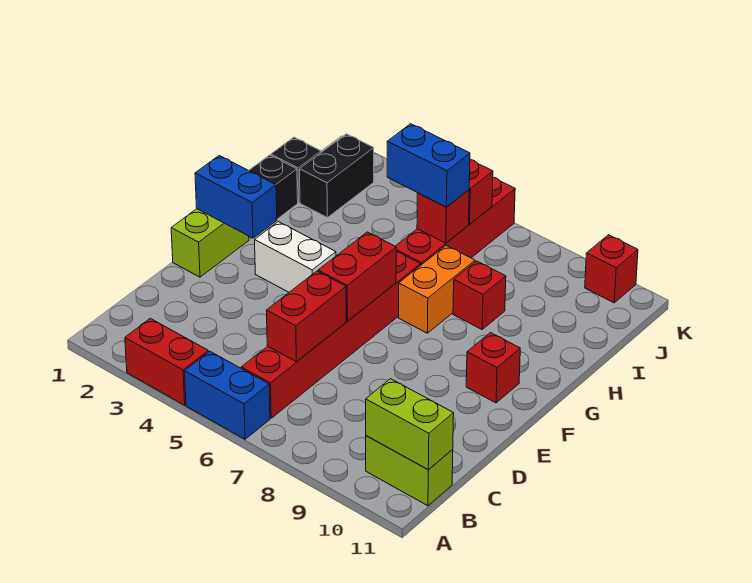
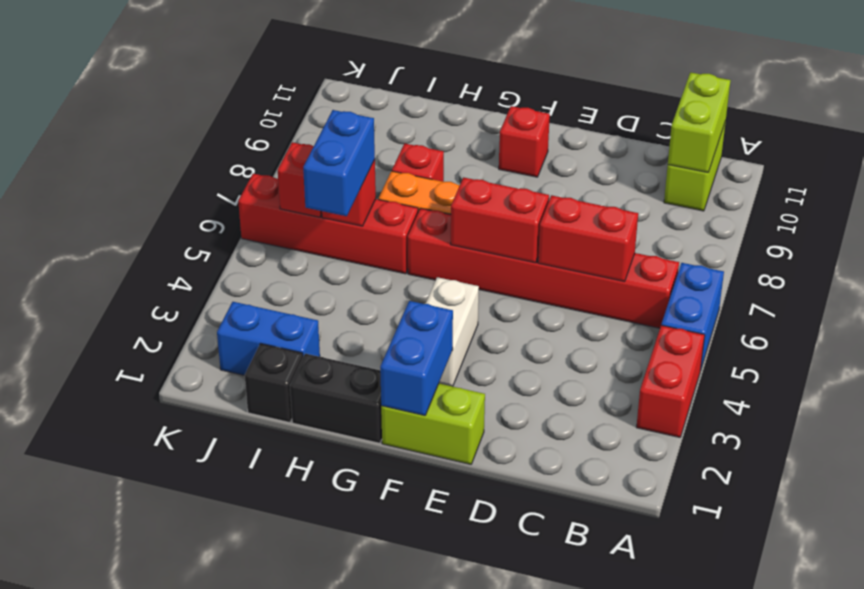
black 1x2 brick [300,134,374,218] -> blue 1x2 brick [217,302,320,375]
red 1x1 brick [585,235,638,303] -> none

